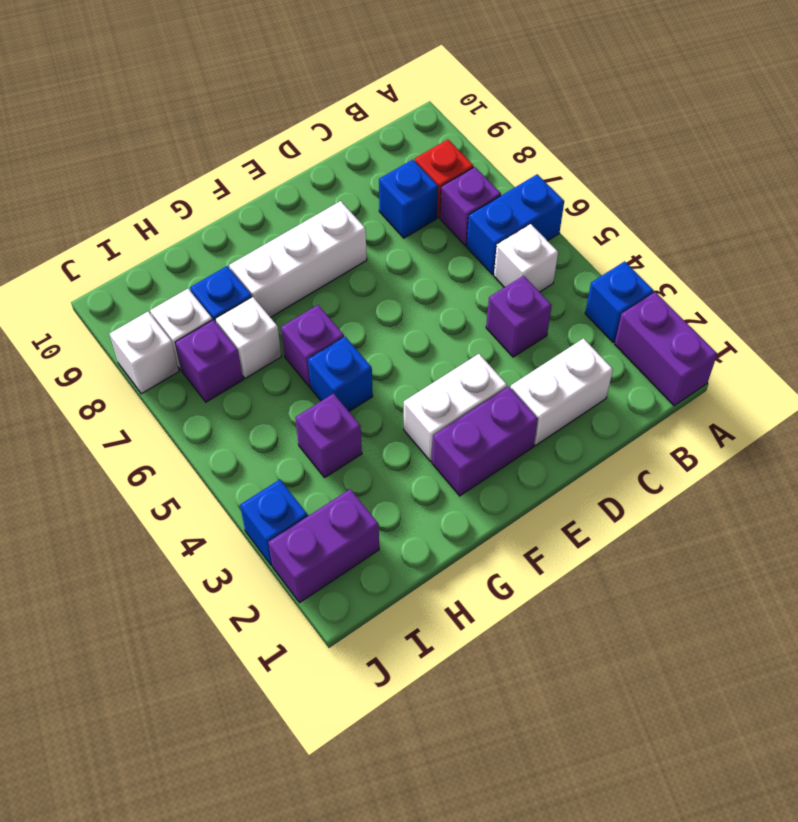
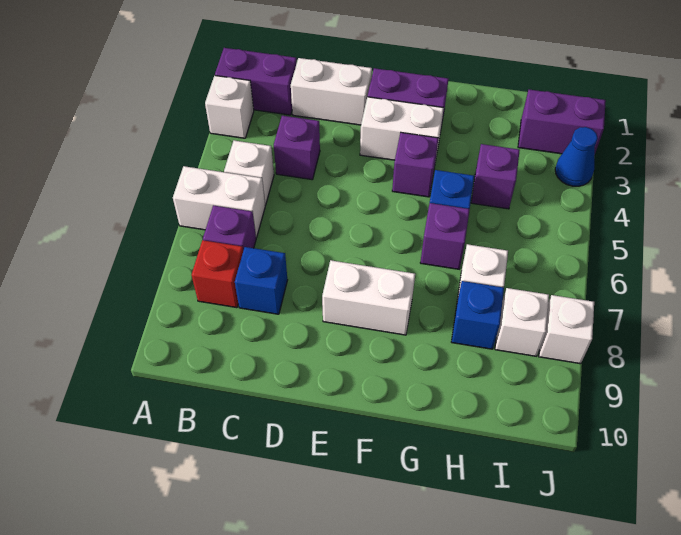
purple 1x2 brick [615,292,717,406] -> purple 1x2 brick turned to [215,48,297,115]
blue 1x1 brick [585,261,654,342] -> white 1x1 brick [205,76,254,138]
blue 1x2 brick [467,174,564,275] -> white 1x2 brick [173,166,265,238]
white 1x3 brick [229,201,367,317] -> white 1x2 brick [322,260,415,335]
purple 1x1 brick [175,320,243,402] -> purple 1x1 brick moved to [392,133,438,197]
blue 1x1 brick [240,480,308,565] -> blue 1x1 cone [555,127,598,186]

